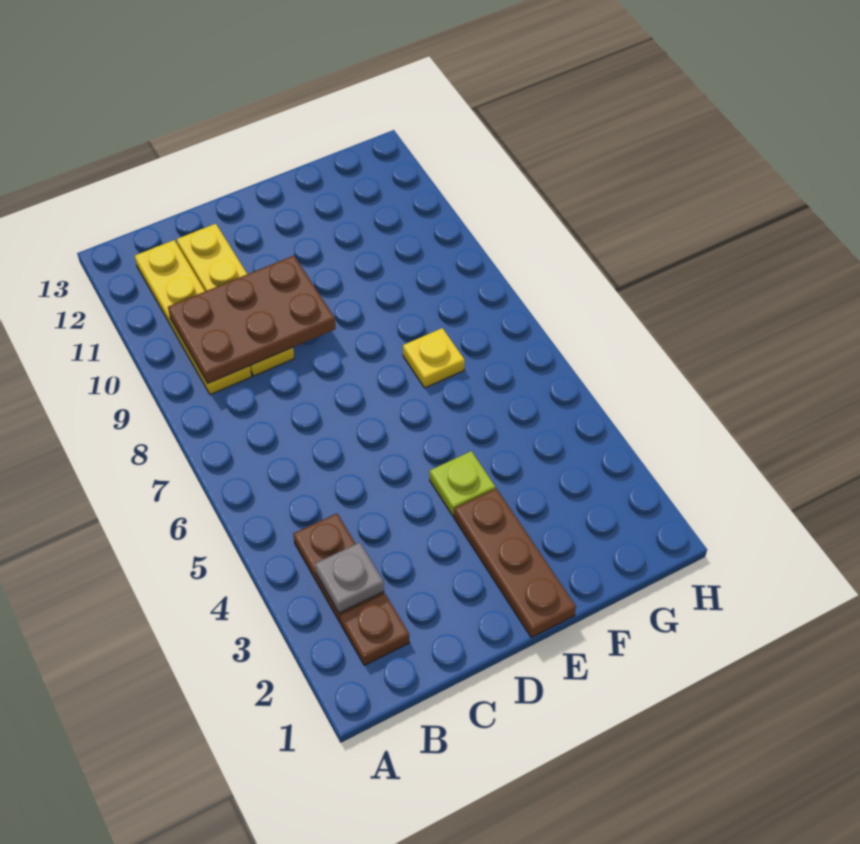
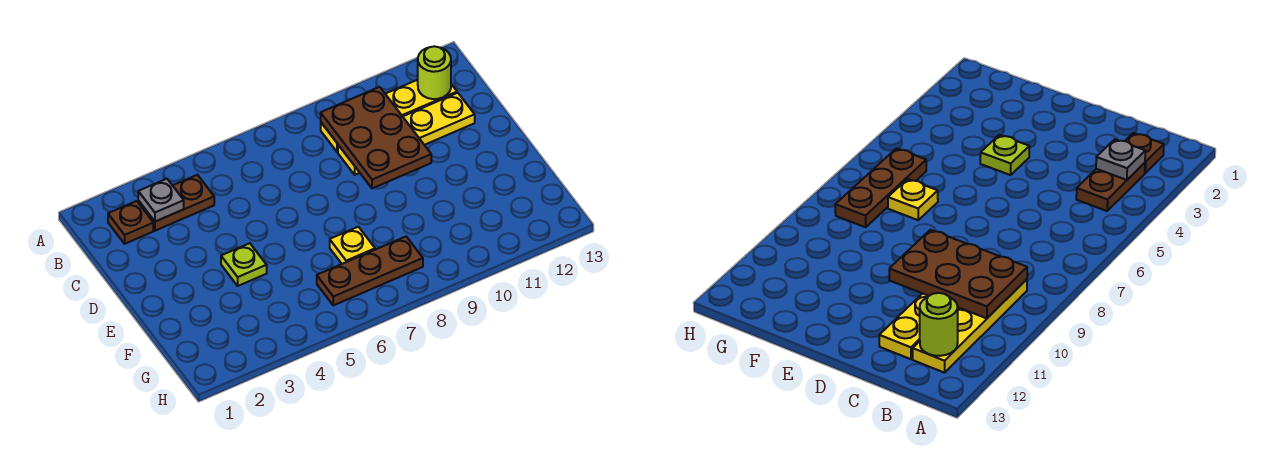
none -> lime 1x1 round brick [418,46,451,99]
brown 1x3 plate [454,489,576,638] -> brown 1x3 plate moved to [317,237,423,305]

